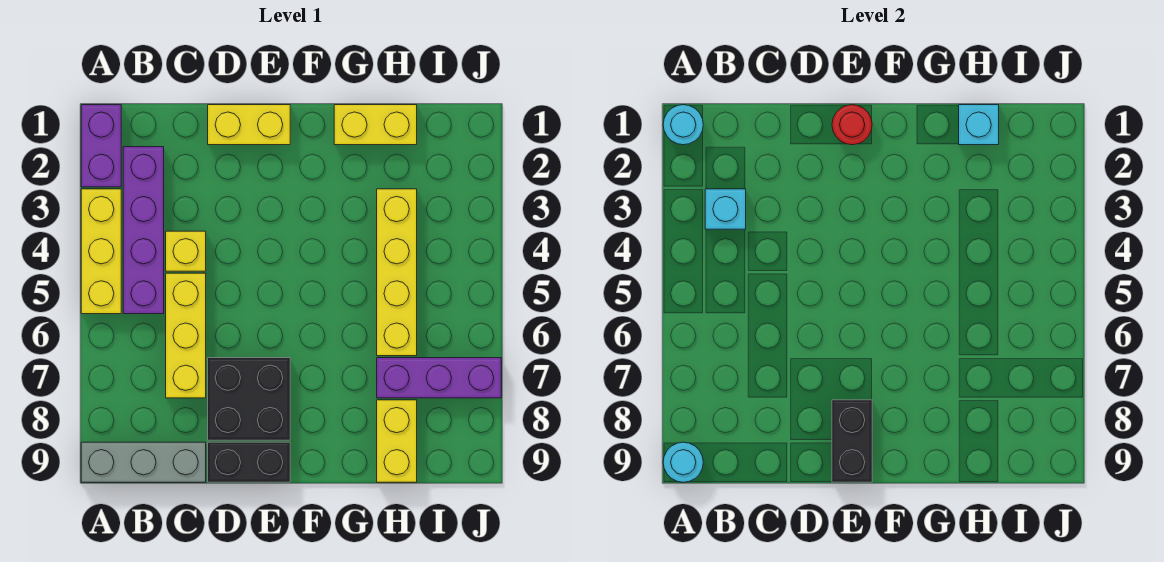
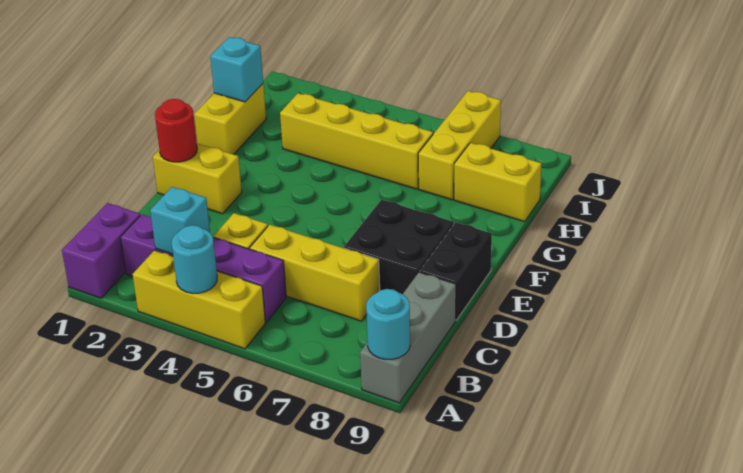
purple 1x2 brick [81,105,121,187] -> purple 1x2 brick turned to [62,203,140,298]
cyan 1x1 round brick [663,105,703,145] -> cyan 1x1 round brick moved to [171,225,217,293]
yellow 1x2 brick [208,105,290,145] -> yellow 1x2 brick turned to [153,143,242,214]
black 1x2 brick [832,400,872,482] -> none
purple 1x3 brick [377,358,501,398] -> yellow 1x3 brick [418,91,501,200]

